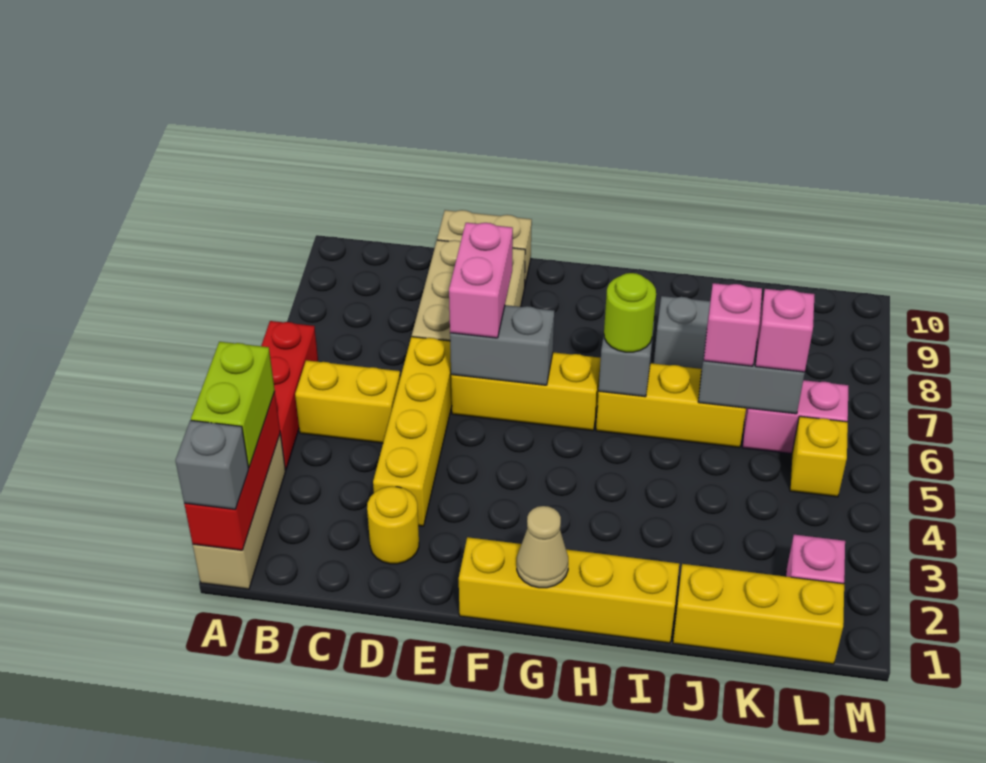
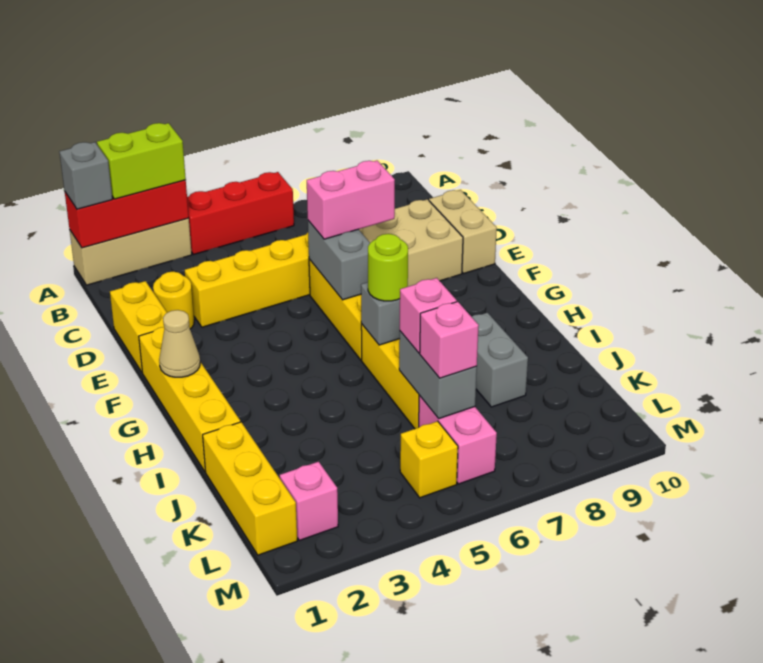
yellow 1x2 brick [295,360,400,443] -> yellow 1x2 brick moved to [110,281,167,372]

